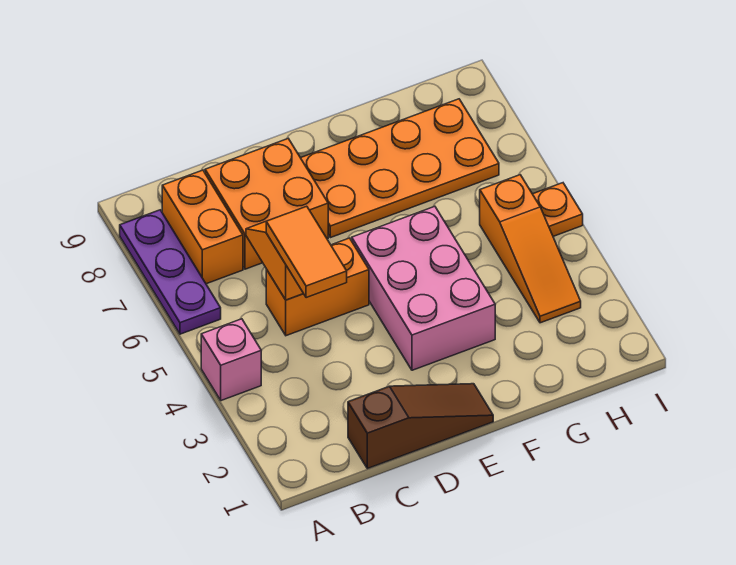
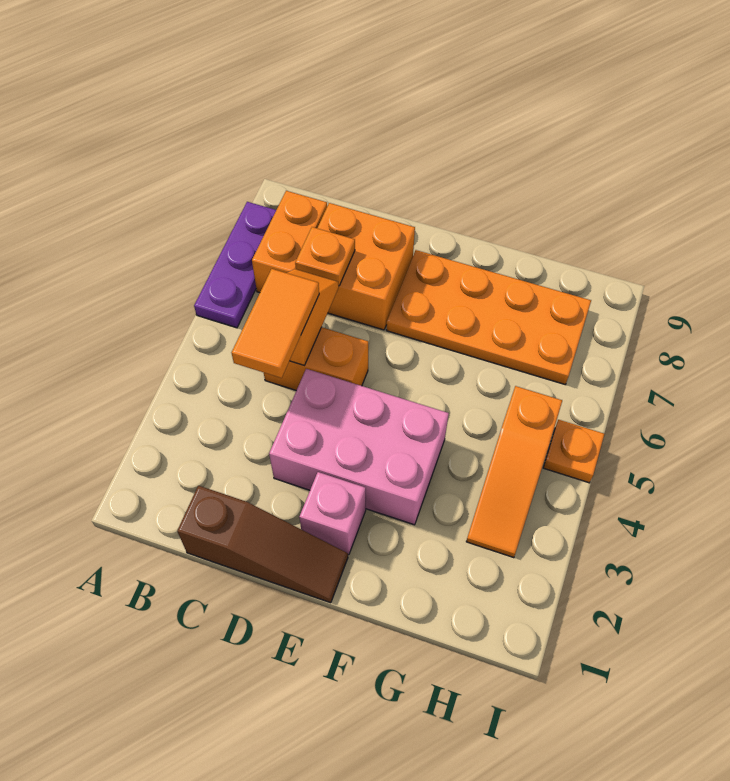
pink 1x1 brick [201,319,261,401] -> pink 1x1 brick moved to [299,472,366,555]
none -> orange 1x1 plate [295,227,355,285]
pink 2x3 brick [352,206,495,370] -> pink 2x3 brick turned to [269,369,449,525]

